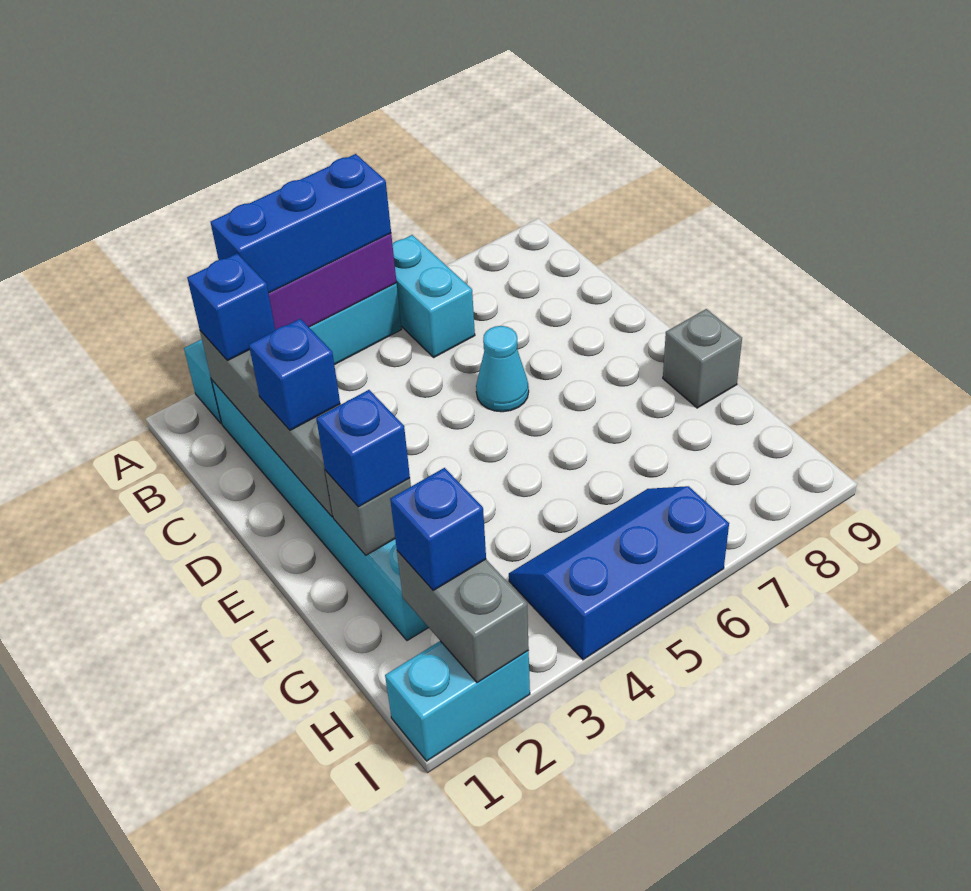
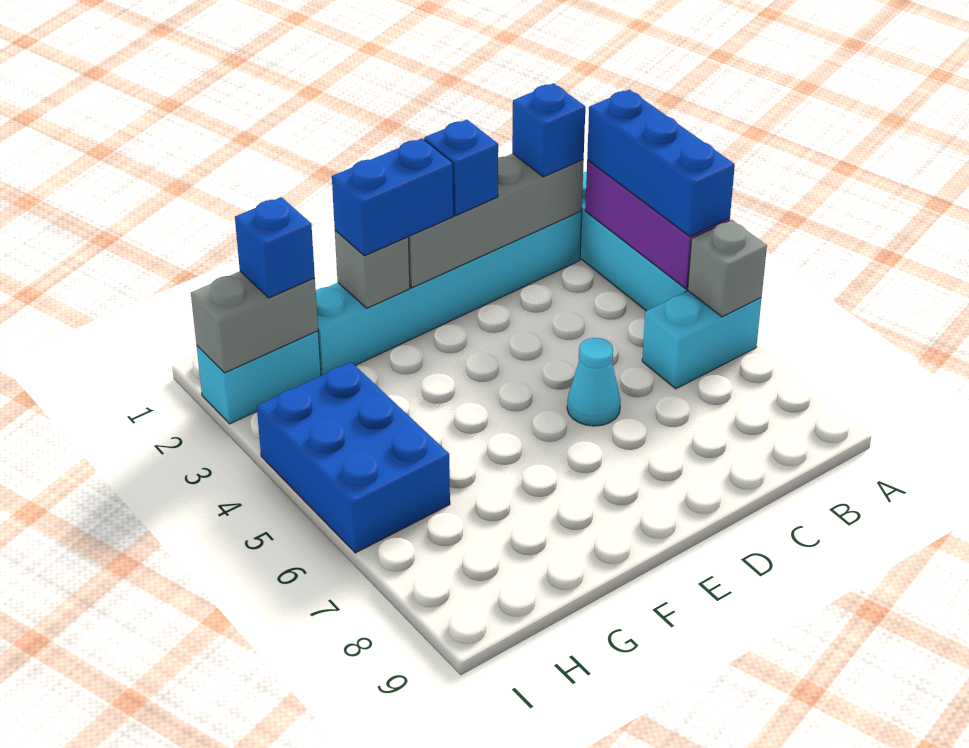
blue 1x1 brick [316,390,410,507] -> blue 1x2 brick [332,138,454,256]
grey 1x1 brick [663,309,742,408] -> grey 1x1 brick moved to [688,220,767,317]
blue 2x3 slope [509,486,729,660] -> blue 2x3 brick [257,362,450,553]
cyan 1x2 brick [385,641,530,761] -> cyan 1x2 brick turned to [197,331,321,424]

